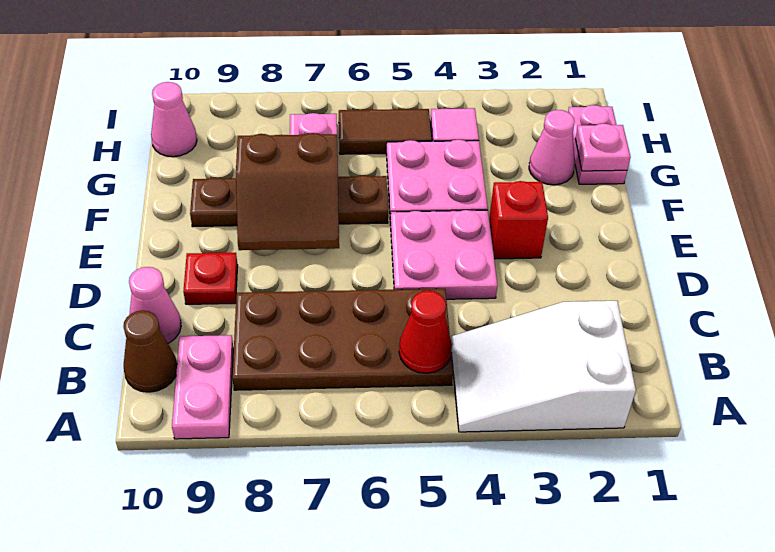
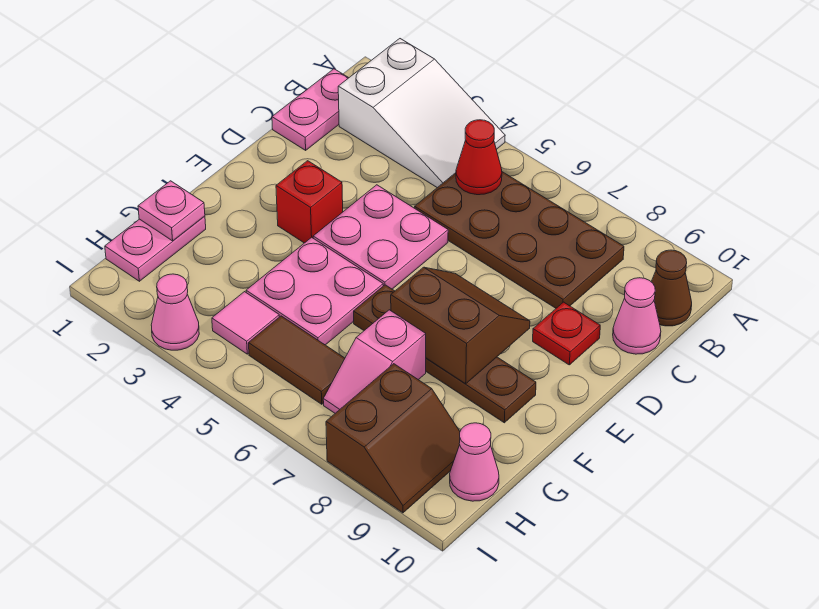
pink 1x2 plate [172,335,233,439] -> pink 1x2 plate moved to [272,69,348,150]
pink 1x1 cone [529,110,575,185] -> pink 1x1 cone moved to [151,274,199,350]
none -> brown 2x2 slope [326,364,460,513]

